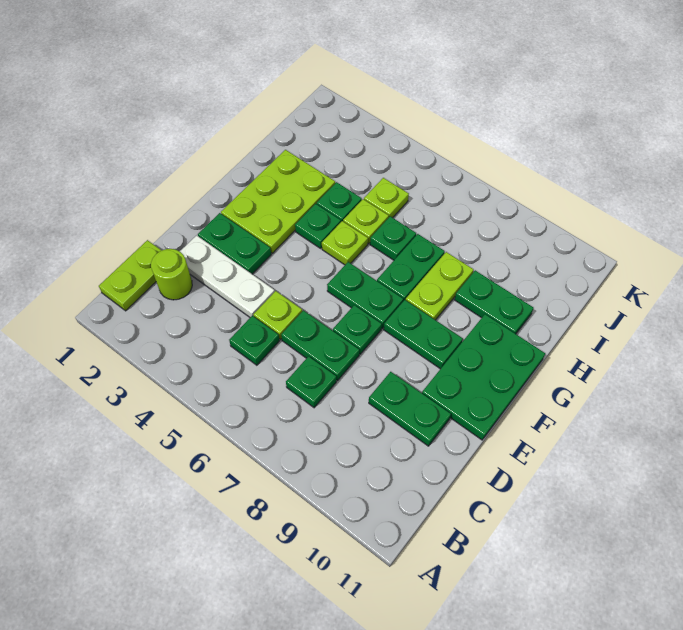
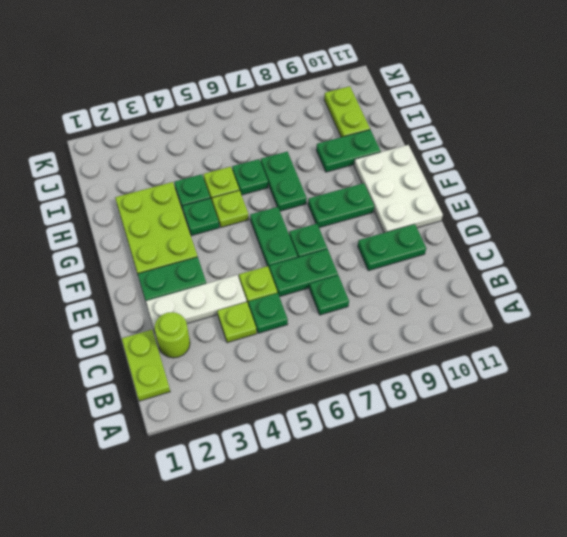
green 2x3 plate [422,314,545,440] -> white 2x3 plate [354,145,443,233]
green 1x2 plate [327,262,403,329] -> green 1x2 plate turned to [250,207,297,268]
lime 1x2 plate [406,252,474,320] -> lime 1x2 plate moved to [324,86,370,137]
lime 1x1 plate [364,178,409,218] -> lime 1x1 plate moved to [217,302,257,343]

